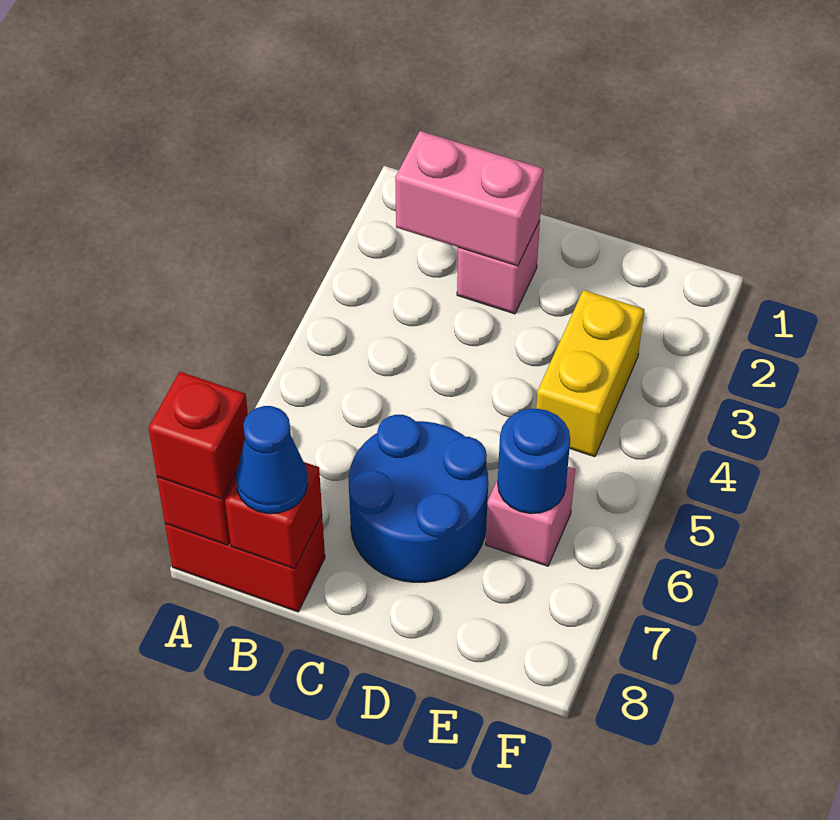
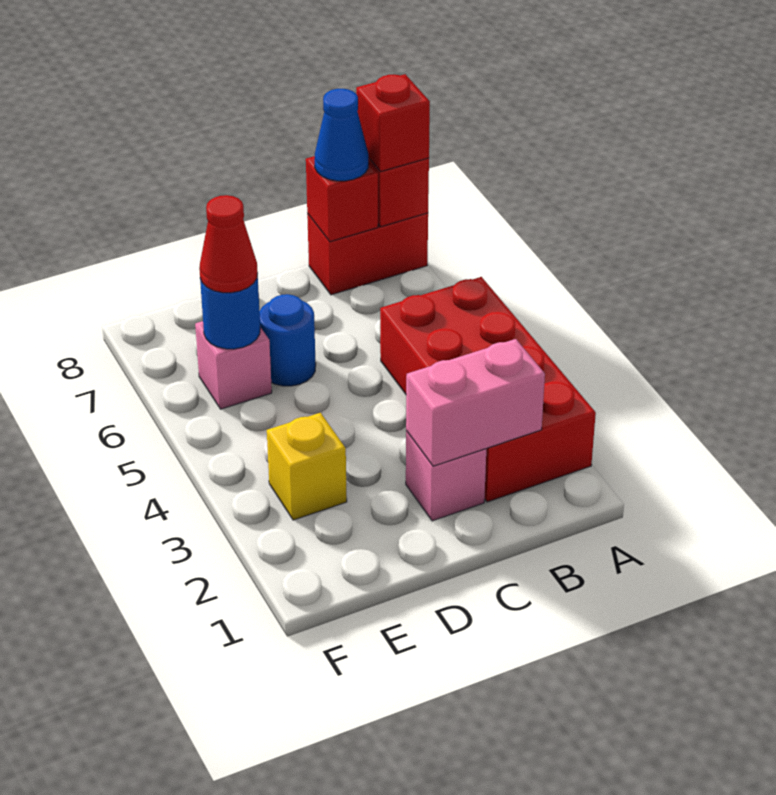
none -> red 2x4 brick [380,277,596,502]
blue 2x2 round brick [349,415,488,582] -> blue 1x1 round brick [259,294,316,386]
yellow 1x2 brick [536,290,644,457] -> yellow 1x1 brick [267,413,347,520]
none -> red 1x1 cone [199,195,258,293]

